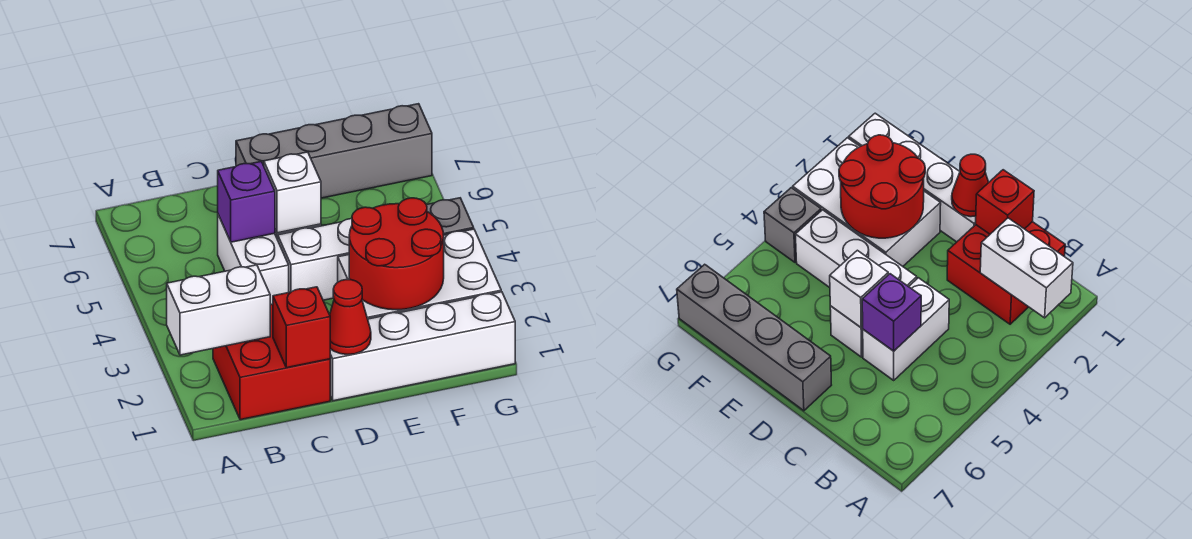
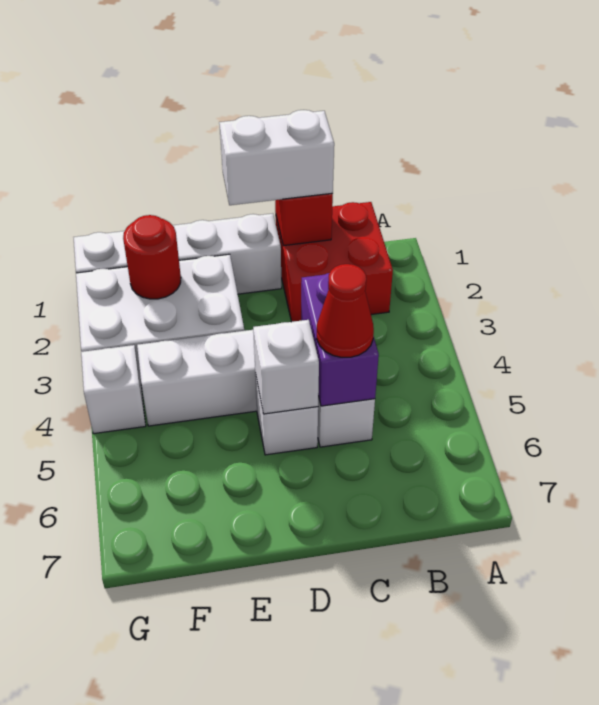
white 1x2 brick [167,265,270,355] -> white 1x2 brick moved to [219,110,334,205]
purple 1x1 brick [218,162,275,242] -> purple 1x2 brick [301,273,379,406]
red 1x1 cone [330,280,371,354] -> red 1x1 cone moved to [317,264,374,357]
grey 1x4 brick [236,104,432,198] -> none
red 2x2 round brick [349,198,444,310] -> red 1x1 round brick [123,215,181,299]
grey 1x1 brick [427,198,474,235] -> white 1x1 brick [81,345,146,434]

